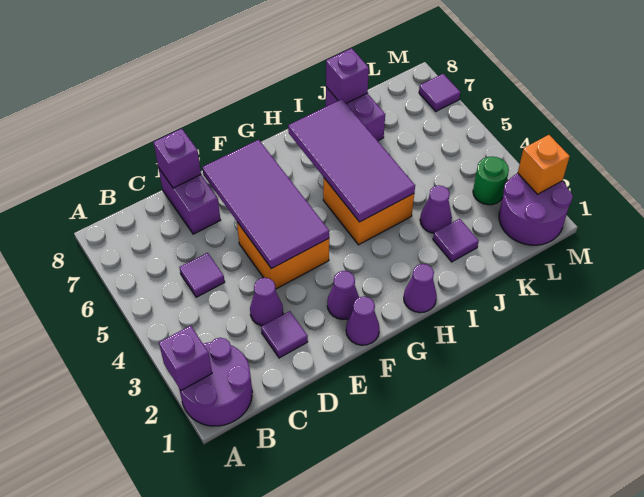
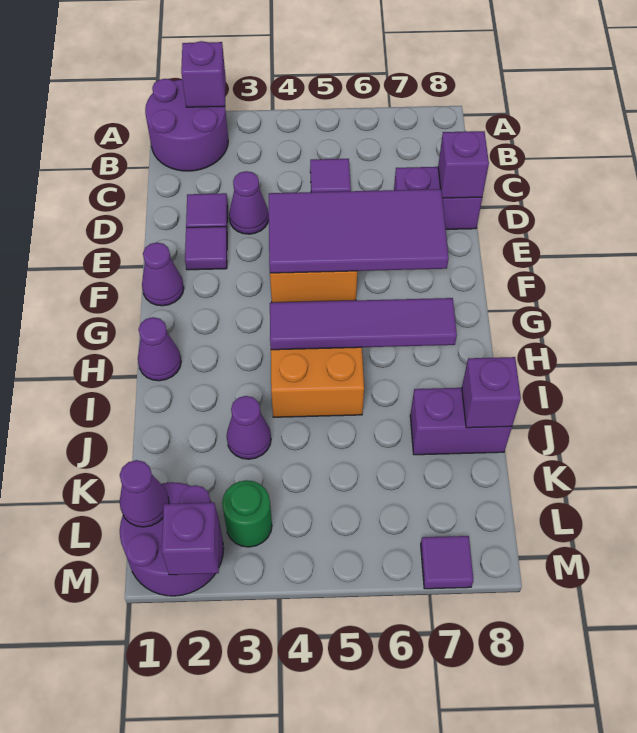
purple 1x1 cone [327,271,359,319] -> purple 1x1 cone moved to [120,460,169,527]
purple 2x4 tile [288,99,415,222] -> purple 1x4 tile [270,298,457,350]
purple 1x1 tile [433,219,479,262] -> purple 1x1 tile moved to [185,227,227,270]
orange 1x1 brick [518,135,570,194] -> purple 1x1 brick [162,503,219,575]

